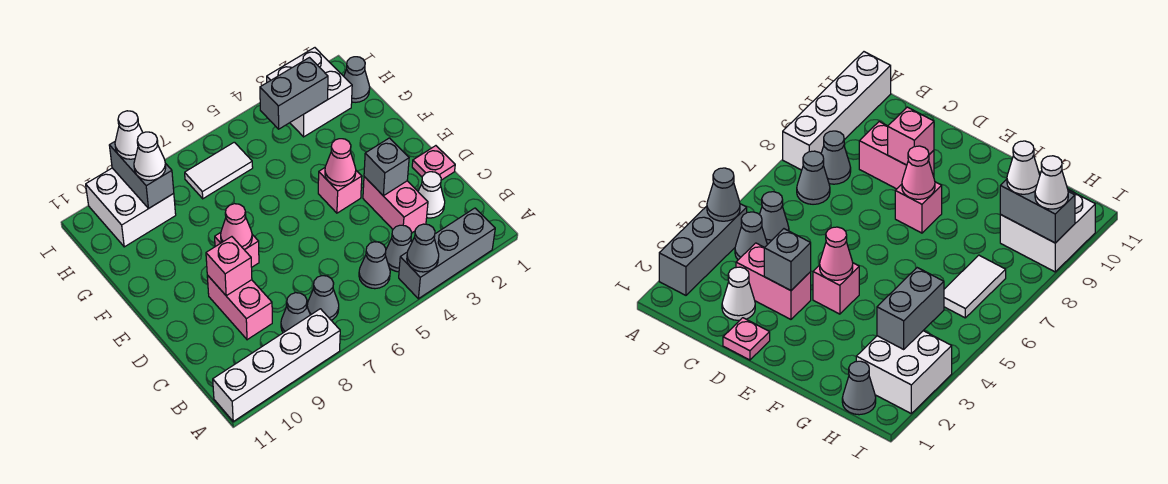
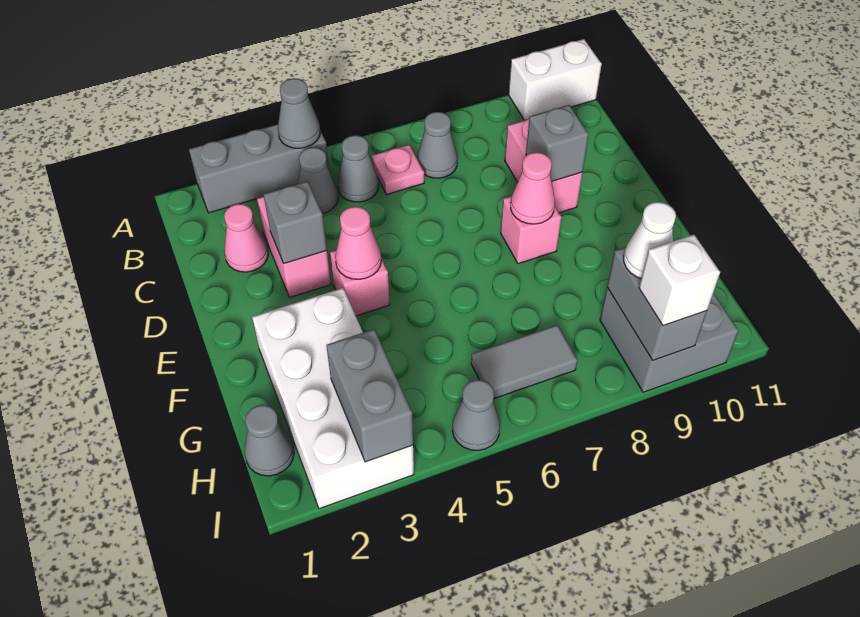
white 1x4 brick [213,309,340,421] -> white 1x2 brick [509,39,602,120]
grey 1x1 cone [281,293,310,333] -> grey 1x1 cone moved to [452,380,500,451]
white 1x1 cone [418,172,445,218] -> pink 1x1 cone [224,204,268,272]
pink 1x1 plate [412,146,455,180] -> pink 1x1 plate moved to [372,145,424,195]
pink 1x1 brick [206,237,252,296] -> grey 1x1 brick [526,105,589,181]
white 2x2 brick [267,48,352,137] -> white 2x4 brick [252,288,414,509]
grey 1x2 brick [260,58,328,129] -> grey 1x2 brick turned to [326,329,413,462]
white 1x2 tile [185,142,253,199] -> grey 1x2 tile [471,325,577,399]
white 2x2 brick [86,168,176,247] -> grey 2x2 brick [600,288,739,392]
white 1x1 cone [115,111,143,159] -> white 1x1 brick [639,235,720,326]

